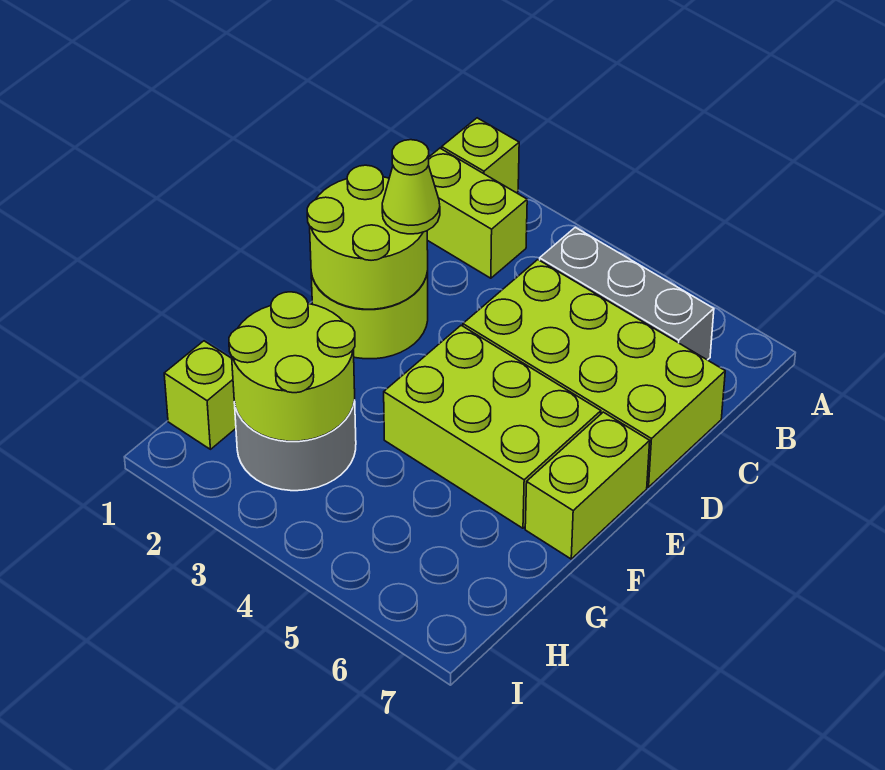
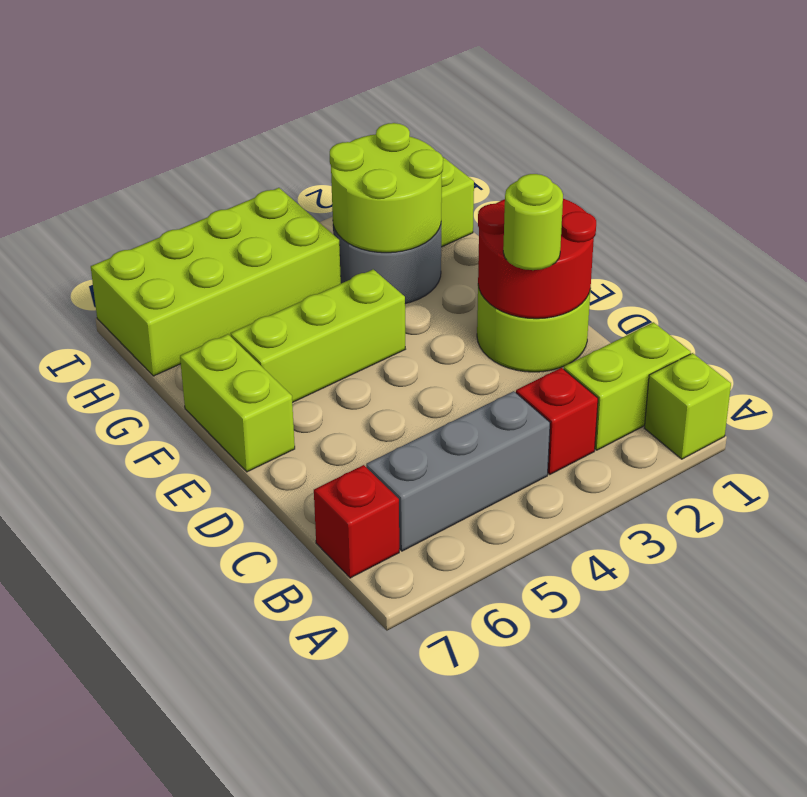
none -> red 1x1 brick [516,368,598,474]
none -> red 1x1 brick [314,465,399,578]
lime 2x4 brick [463,260,725,487] -> lime 2x4 brick moved to [91,188,341,376]
lime 2x2 round brick [307,165,428,309] -> red 2x2 round brick [478,199,596,319]
lime 1x1 cone [382,140,440,234] -> lime 1x1 round brick [503,174,563,270]
lime 2x3 brick [384,325,601,528] -> lime 1x3 brick [231,269,405,403]

